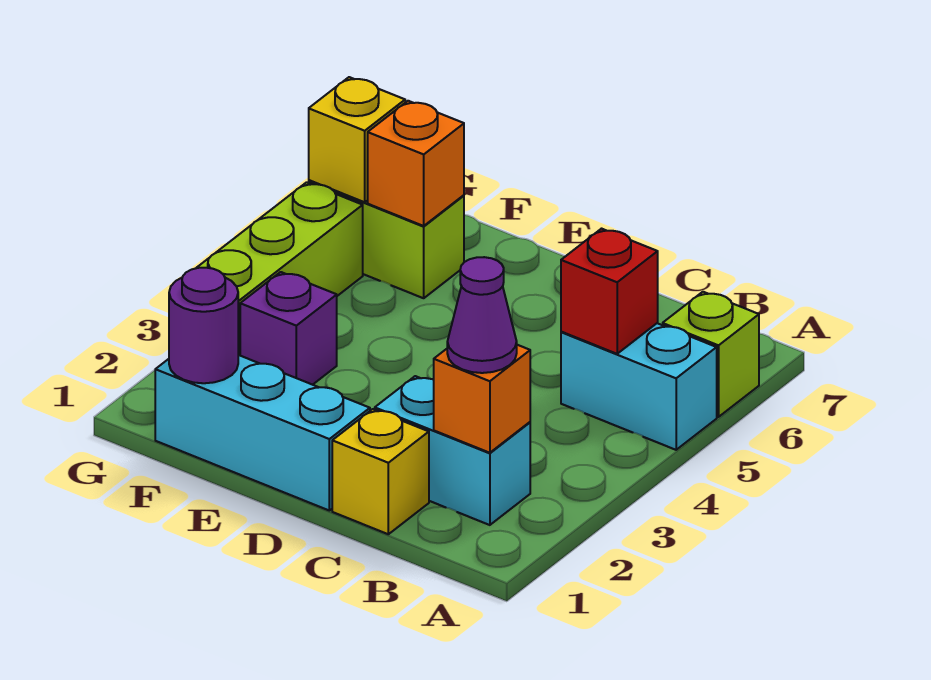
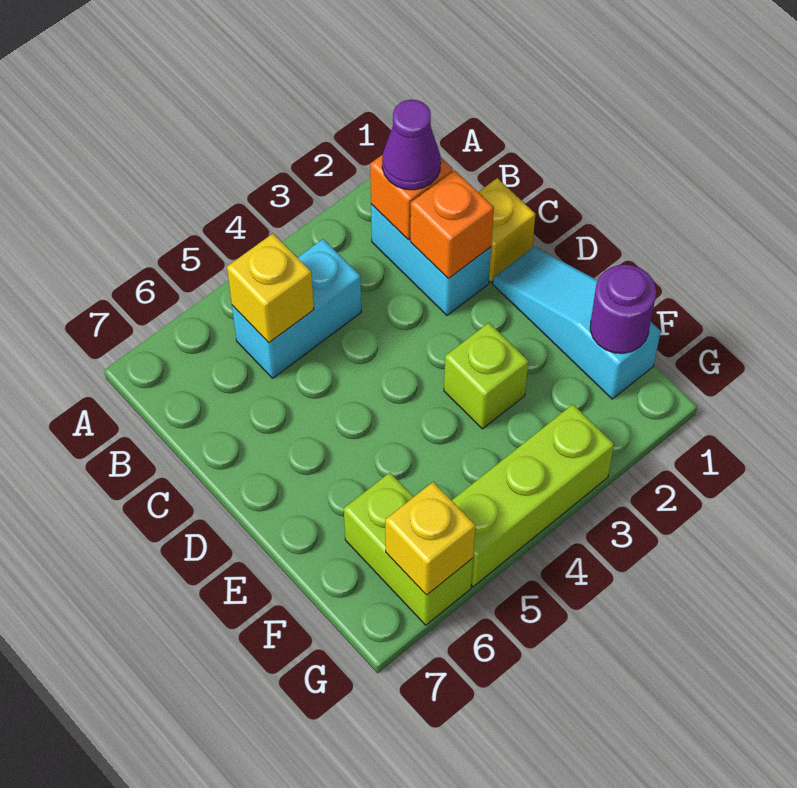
cyan 1x2 brick [561,323,717,450] -> cyan 1x2 brick turned to [232,239,361,378]
lime 1x1 brick [663,292,759,417] -> lime 1x1 brick moved to [444,323,528,429]
red 1x1 brick [561,229,658,354] -> yellow 1x1 brick [227,234,314,343]
cyan 1x3 brick [155,355,370,510] -> cyan 1x3 slope [493,247,661,399]
purple 1x1 brick [240,272,337,385] -> none
orange 1x1 brick [368,101,464,226] -> orange 1x1 brick moved to [410,170,494,279]

